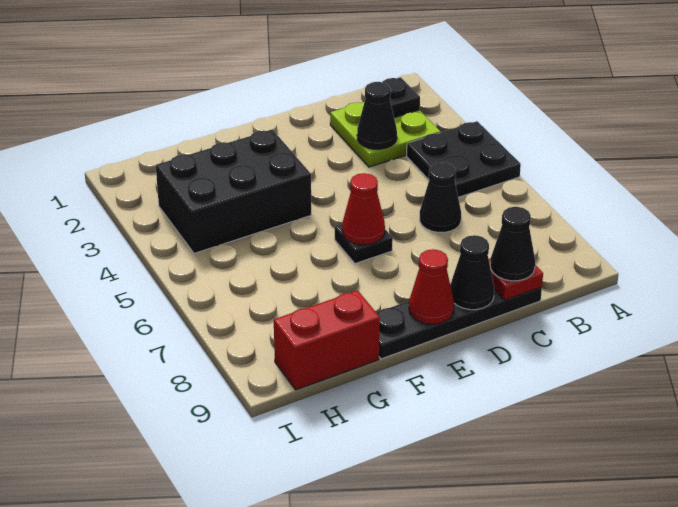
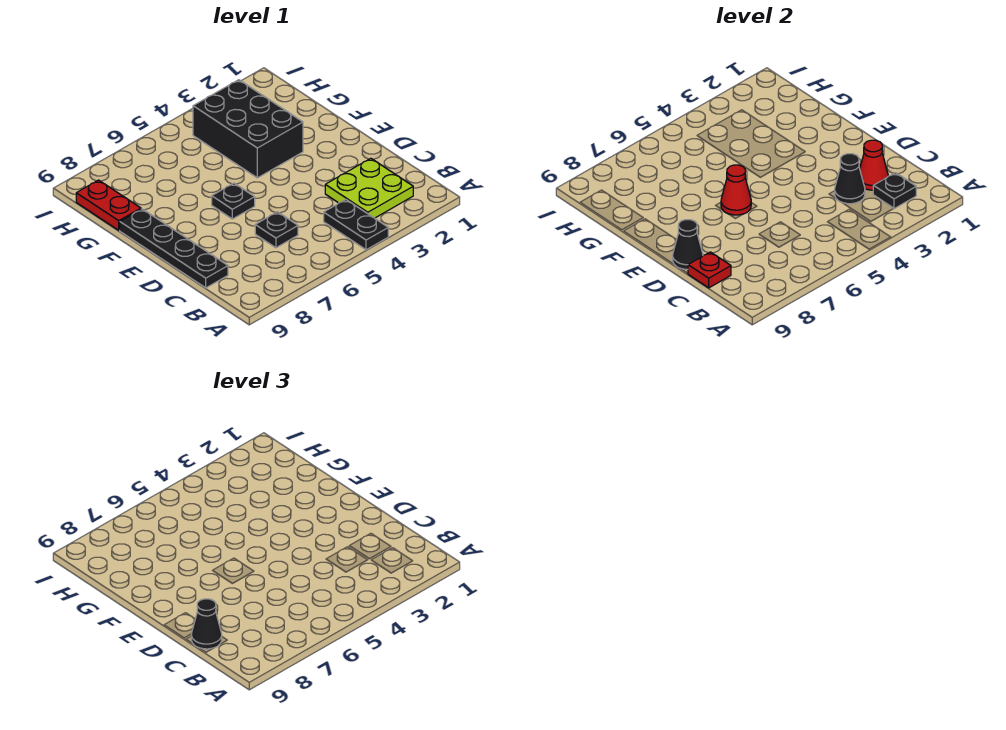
black 2x2 plate [407,121,521,197] -> black 1x2 plate [324,200,388,250]
black 1x1 cone [420,162,461,233] -> black 1x1 plate [255,212,298,248]
red 1x1 cone [409,249,454,324] -> red 1x1 cone moved to [860,140,888,190]
red 1x2 brick [274,290,380,390] -> red 1x2 plate [76,180,141,230]

